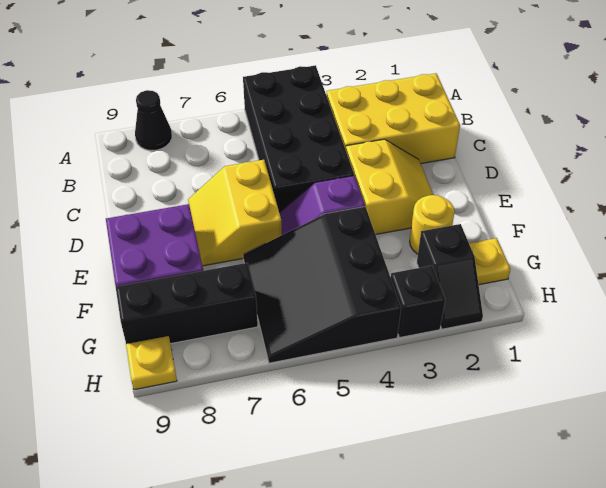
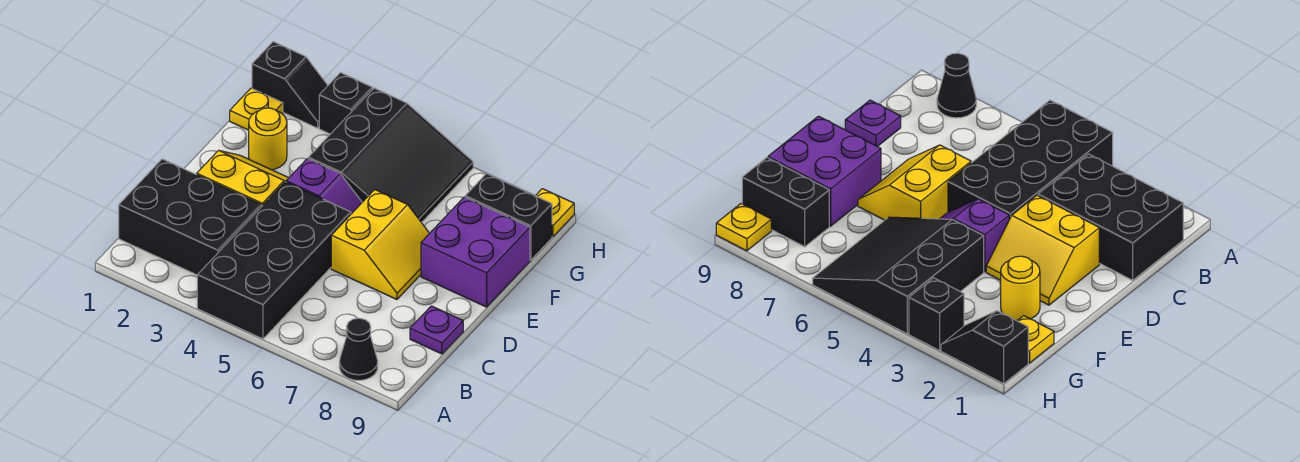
yellow 2x3 brick [327,73,460,164] -> black 2x3 brick [119,159,261,275]
none -> purple 1x1 plate [410,306,463,354]
yellow 2x2 slope [346,139,433,235] -> yellow 2x2 slope turned to [197,150,288,207]
black 1x2 slope [417,224,483,329] -> black 1x2 slope turned to [252,42,328,128]
black 1x3 brick [116,263,258,344] -> black 1x2 brick [465,173,552,260]

